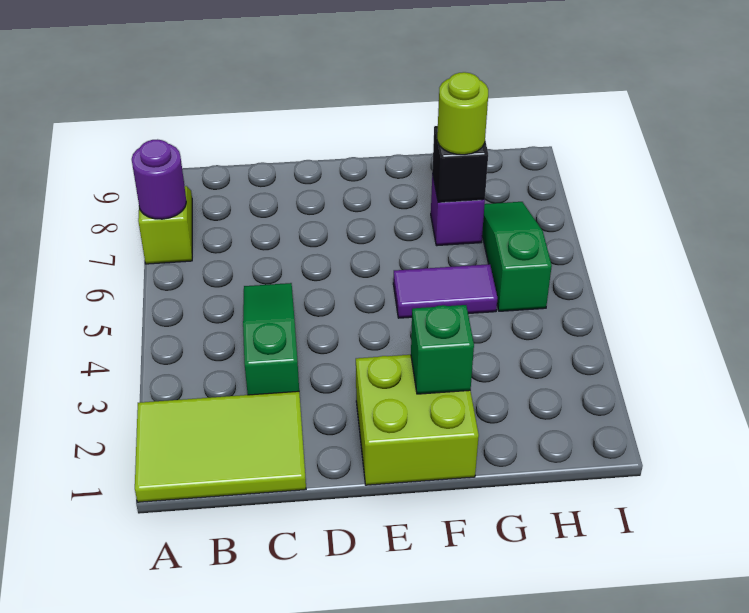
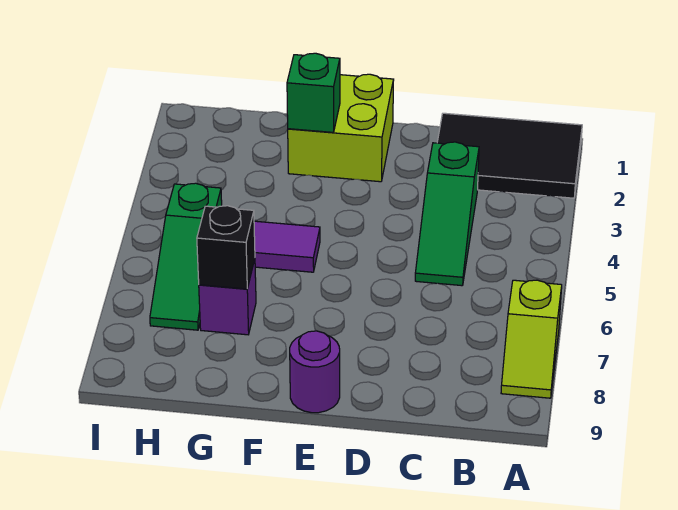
lime 2x3 tile [135,391,306,502] -> black 2x3 tile [437,113,582,198]
purple 1x1 round brick [132,139,186,219] -> purple 1x1 round brick moved to [290,331,340,413]
lime 1x1 round brick [437,72,488,155] -> none

